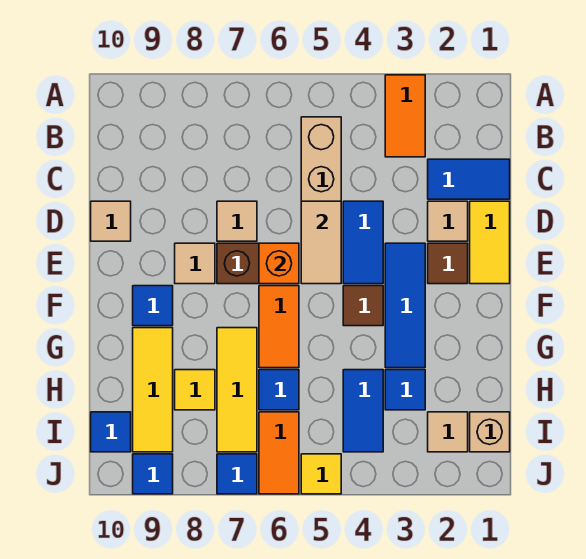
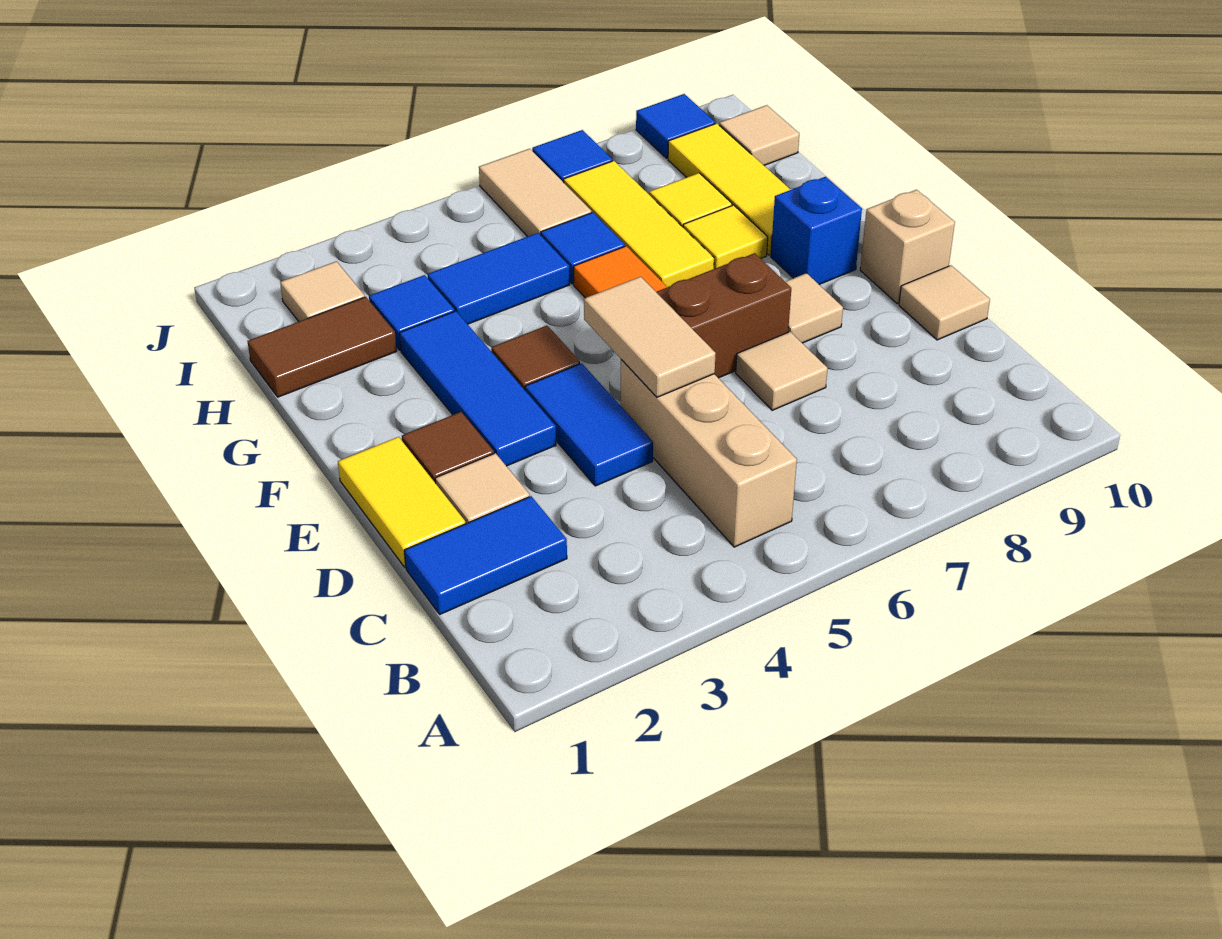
orange 1x2 tile [385,75,425,157] -> none
orange 1x1 brick [259,243,299,284] -> none
blue 1x1 tile [133,286,173,326] -> blue 1x1 brick [771,177,862,284]
none -> brown 1x2 tile [247,297,397,397]
blue 1x2 tile [343,370,383,452] -> blue 1x2 tile turned to [427,233,570,324]
tan 1x1 brick [470,412,510,452] -> tan 1x1 brick moved to [860,190,955,304]
orange 1x2 tile [259,412,299,494] -> tan 1x2 tile [479,149,591,237]
blue 1x1 tile [91,412,131,452] -> tan 1x1 tile [719,105,799,165]
yellow 1x1 tile [301,454,341,494] -> yellow 1x1 tile moved to [683,205,768,269]

